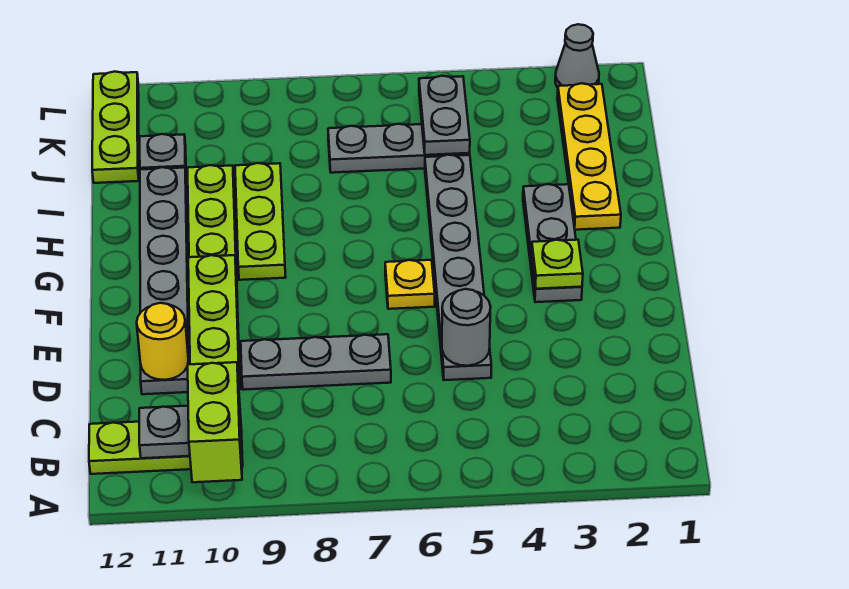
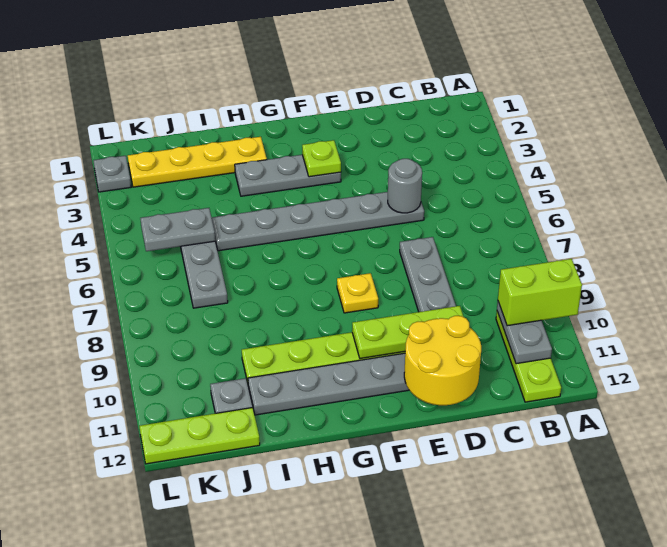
yellow 1x1 round brick [137,303,188,380] -> yellow 2x2 round brick [404,316,481,405]
yellow 1x1 plate [385,260,435,309] -> yellow 1x1 plate moved to [337,273,378,313]
lime 1x3 plate [235,163,286,280] -> none
grey 1x1 cone [555,24,599,88] -> grey 1x1 plate [93,156,131,192]

